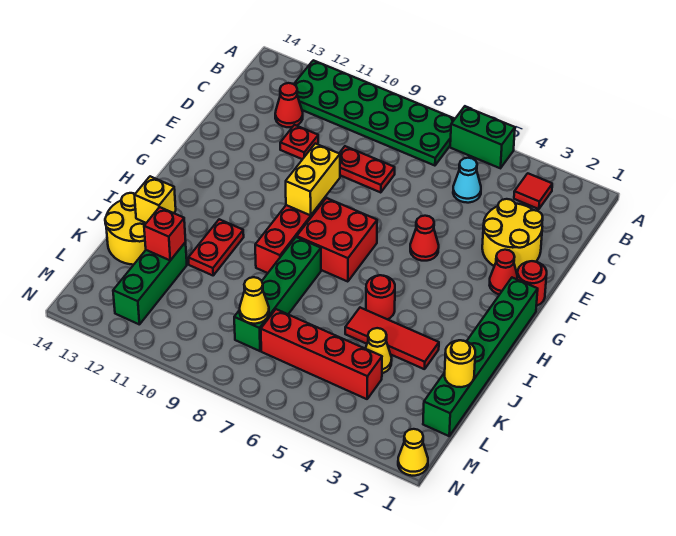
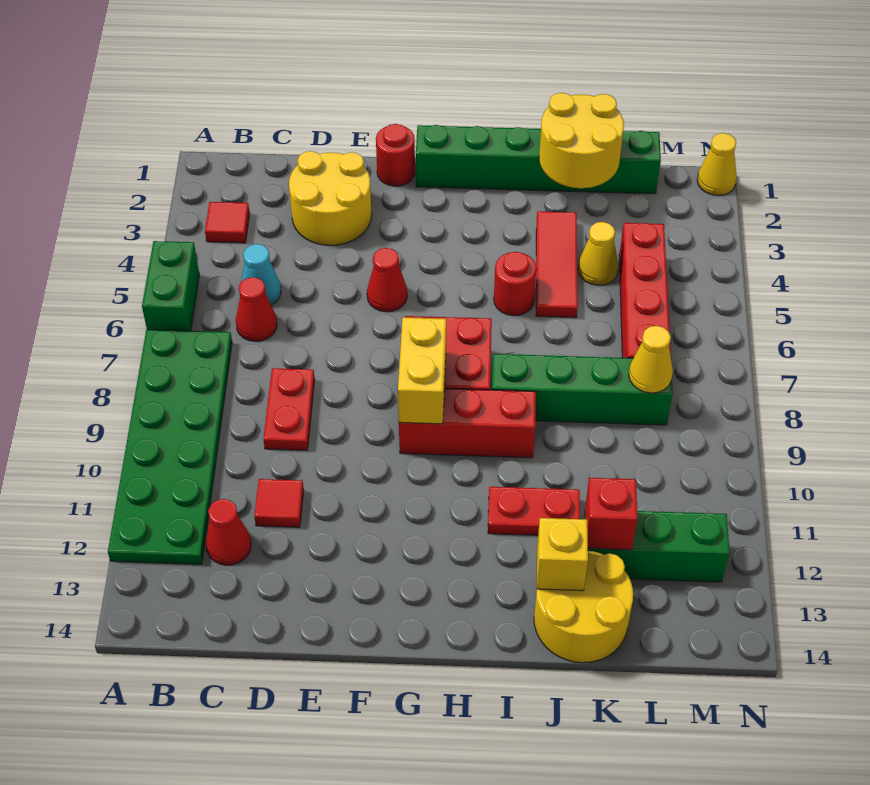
red 1x1 plate [280,125,318,159] -> red 1x1 tile [254,479,304,527]
red 1x1 cone [490,250,517,294] -> red 1x1 cone moved to [236,277,277,341]
yellow 1x2 brick [286,144,340,215] -> yellow 1x2 brick turned to [398,318,446,424]
yellow 1x1 round brick [444,340,475,387] -> yellow 2x2 round brick [539,93,624,188]

